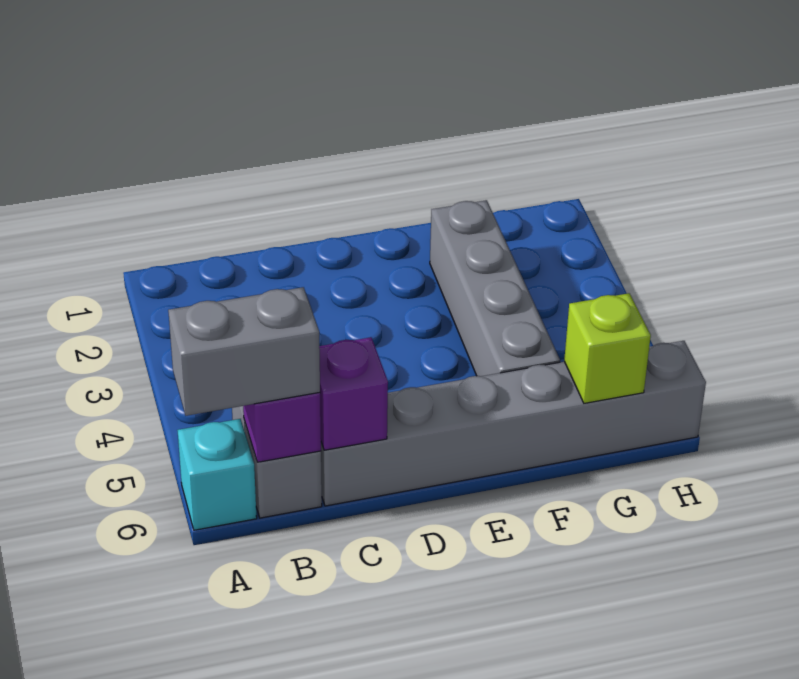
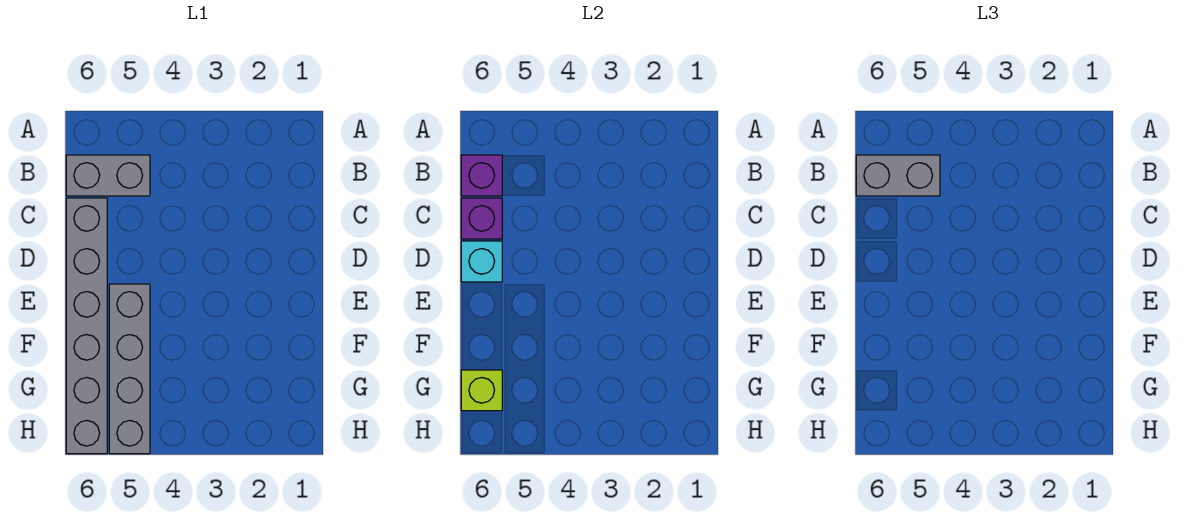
cyan 1x1 brick [178,419,257,530] -> cyan 1x1 brick moved to [461,241,502,282]
grey 1x2 brick [168,287,320,416] -> grey 1x2 brick turned to [856,155,940,196]
grey 1x4 brick [430,200,560,376] -> grey 1x4 brick turned to [109,284,150,454]

